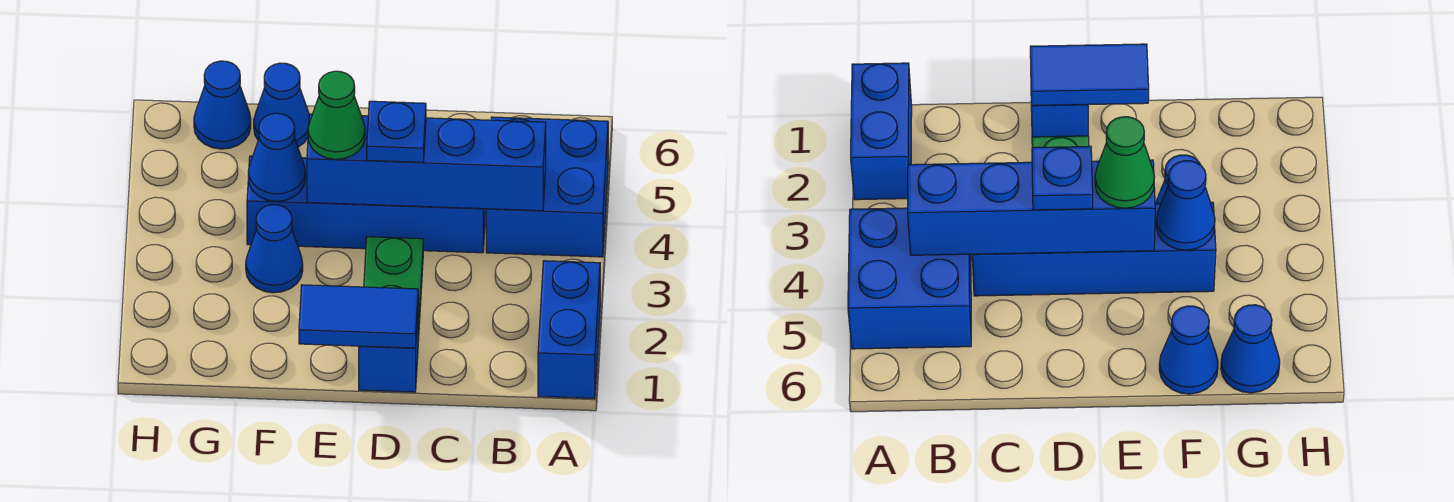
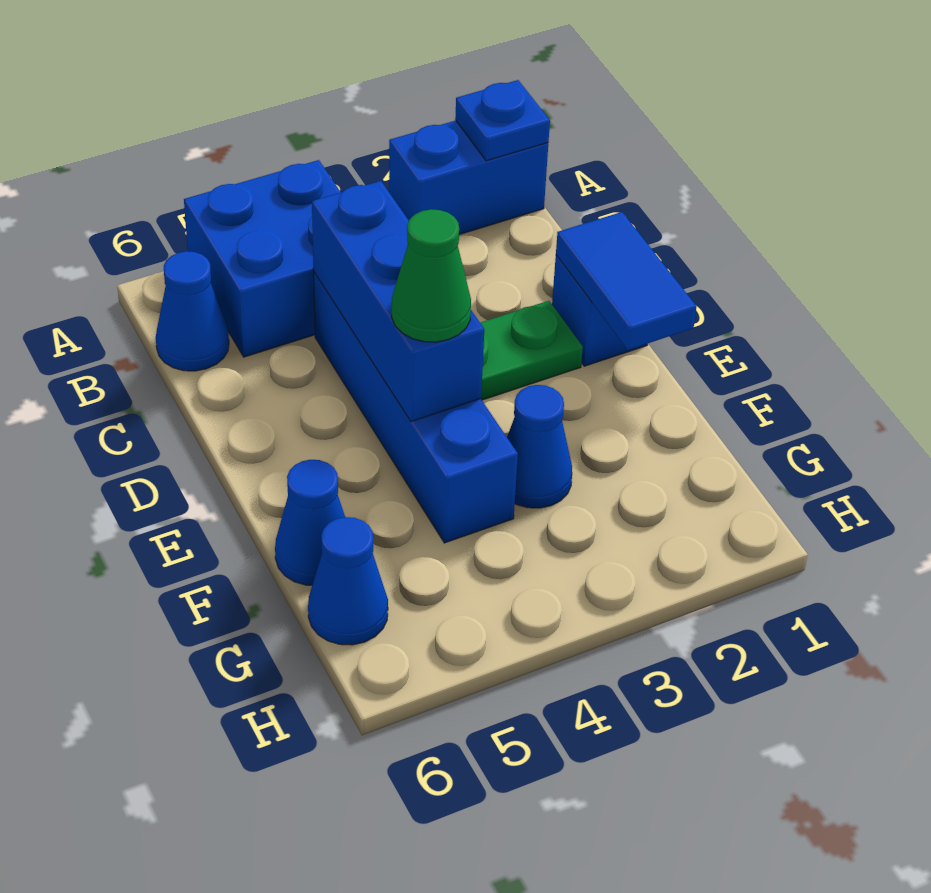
blue 1x4 brick [307,114,546,211] -> blue 1x3 brick [312,181,484,422]
blue 1x1 plate [367,101,426,162] -> blue 1x1 plate moved to [455,80,550,161]
blue 1x1 cone [248,113,305,201] -> blue 1x1 cone moved to [156,251,229,371]

